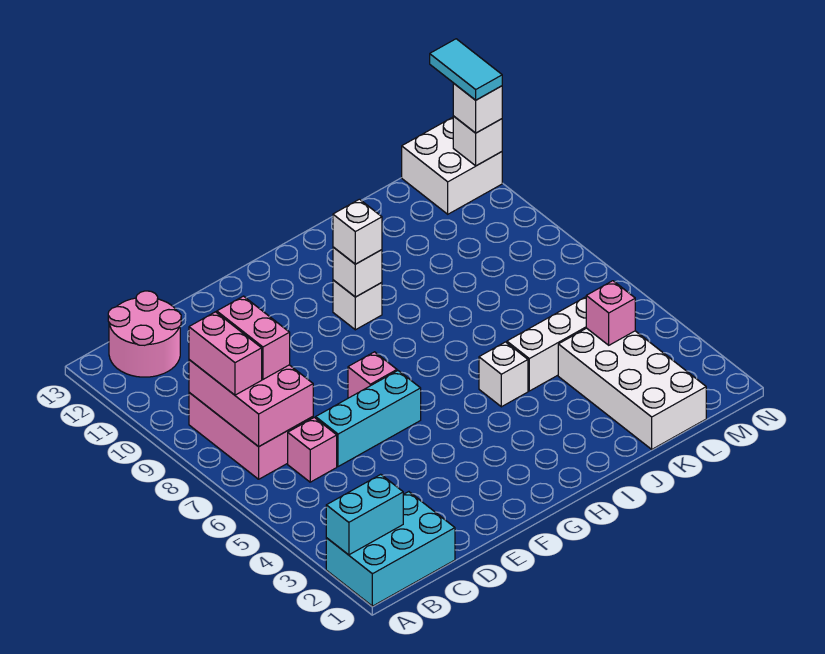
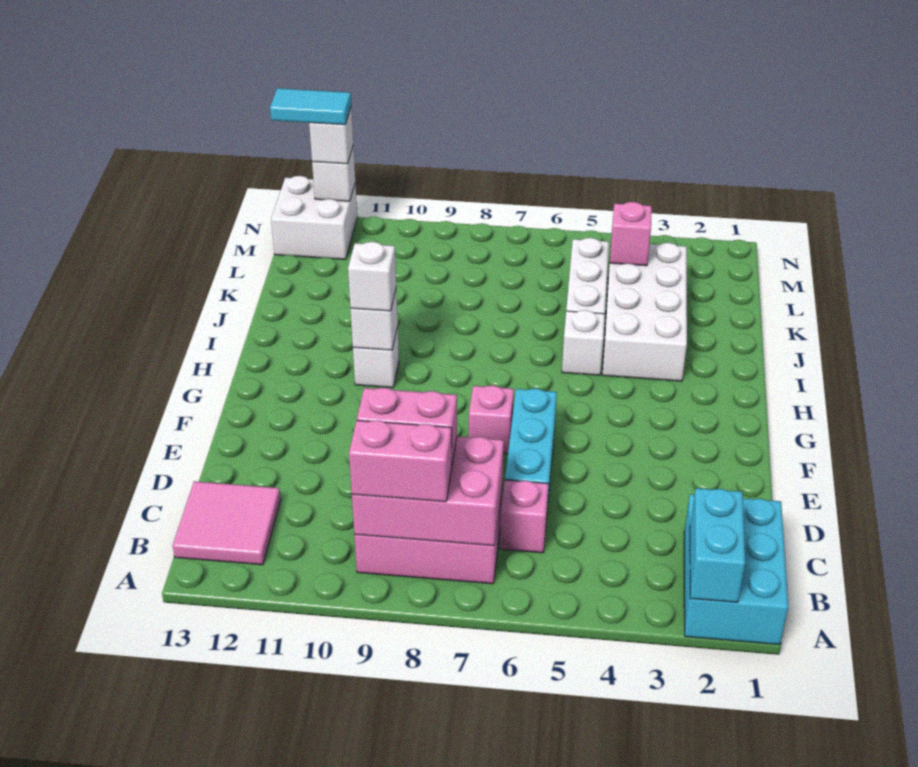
pink 2x2 round brick [108,291,181,377] -> pink 2x2 tile [173,481,281,565]
white 2x4 brick [558,328,706,449] -> white 2x4 brick turned to [602,243,687,381]

